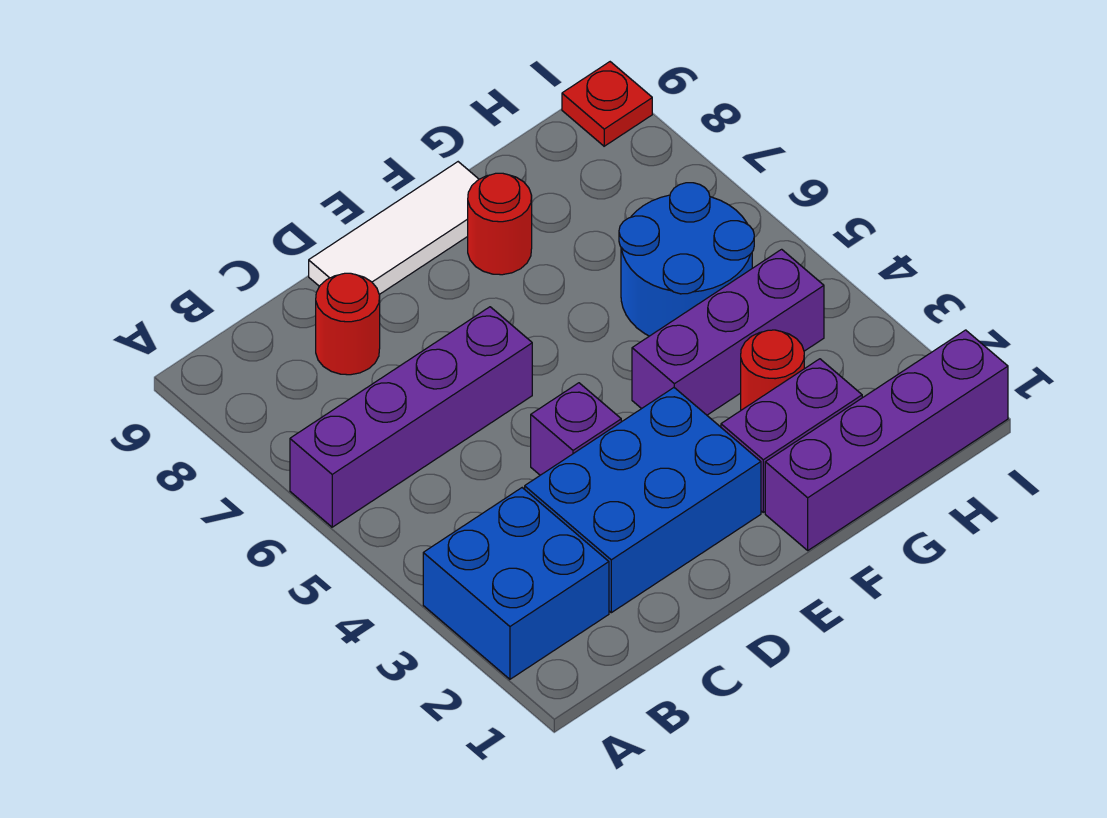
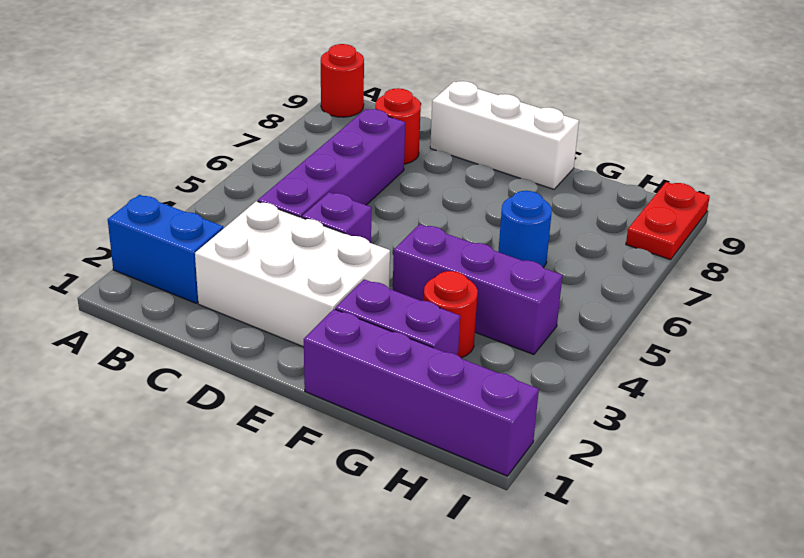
blue 2x2 brick [423,488,609,679] -> blue 1x2 brick [108,195,223,303]
purple 1x4 brick [290,307,532,527] -> purple 1x4 brick turned to [258,109,405,218]
blue 2x3 brick [525,388,761,613] -> white 2x3 brick [195,201,390,347]
white 1x3 tile [309,162,479,294] -> white 1x3 brick [430,81,579,189]
red 1x1 round brick [468,173,532,275] -> red 1x1 round brick moved to [321,44,364,117]
blue 2x2 round brick [619,183,754,336] -> blue 1x1 round brick [498,191,552,267]
red 1x1 plate [562,62,652,146] -> red 1x2 plate [626,182,710,260]

